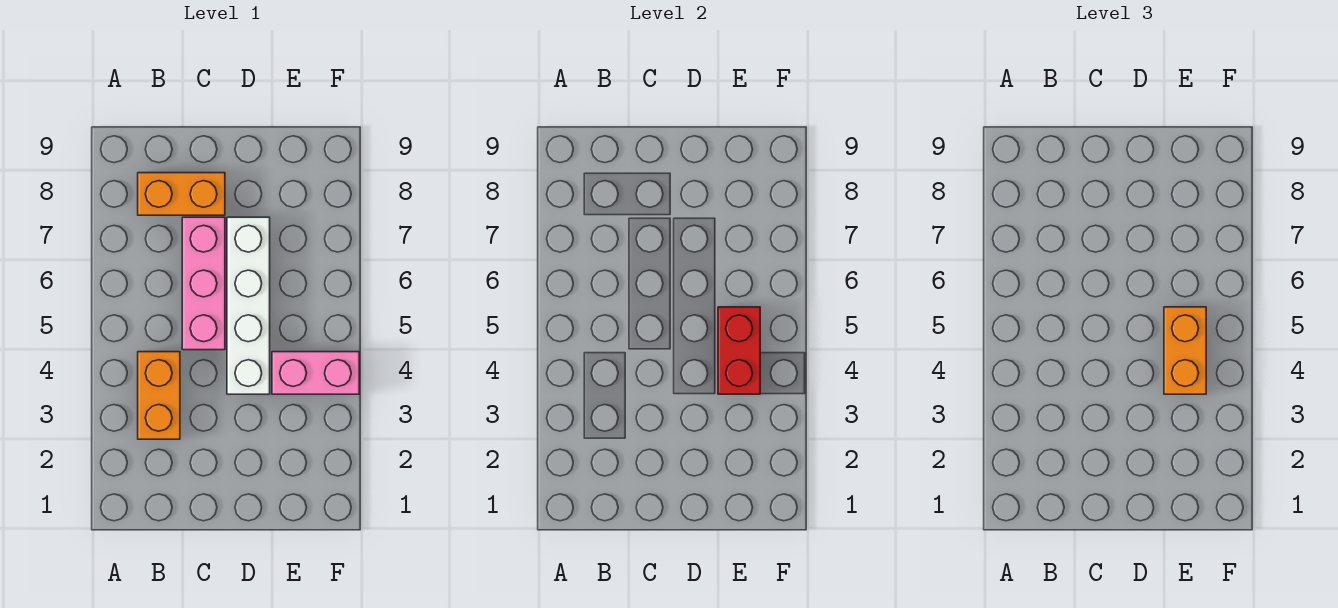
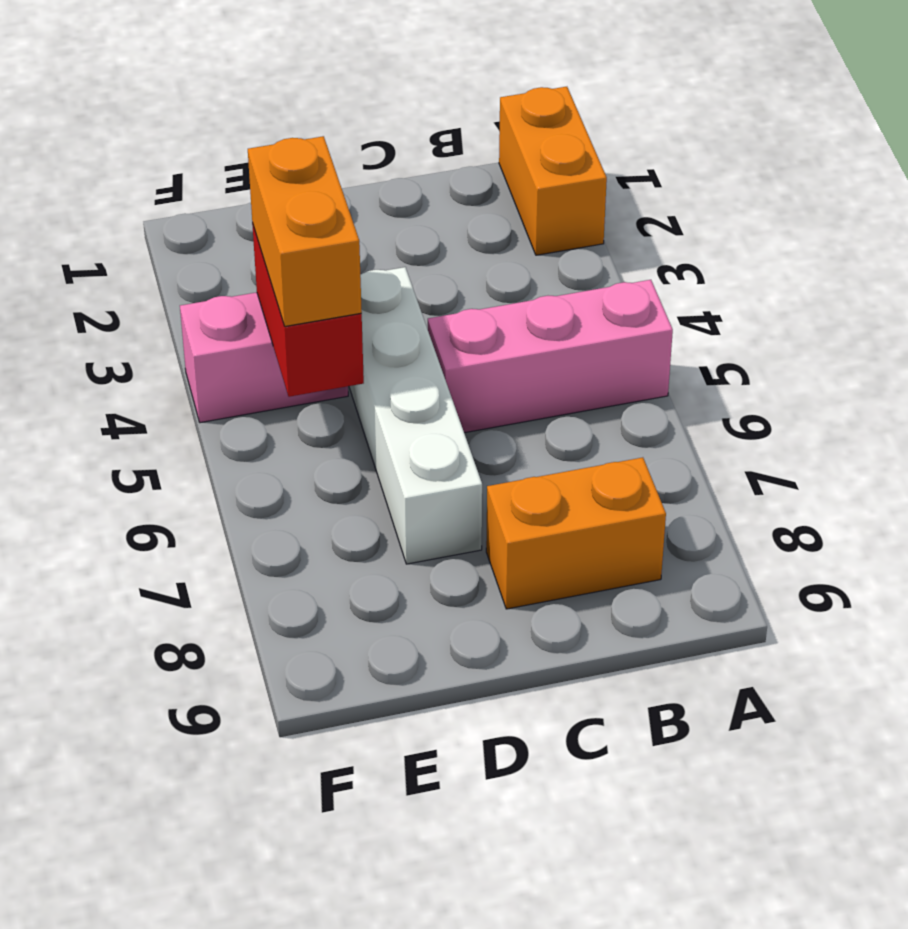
orange 1x2 brick [138,352,180,439] -> orange 1x2 brick moved to [499,87,607,255]
pink 1x3 brick [182,217,225,350] -> pink 1x3 brick turned to [428,280,673,433]

